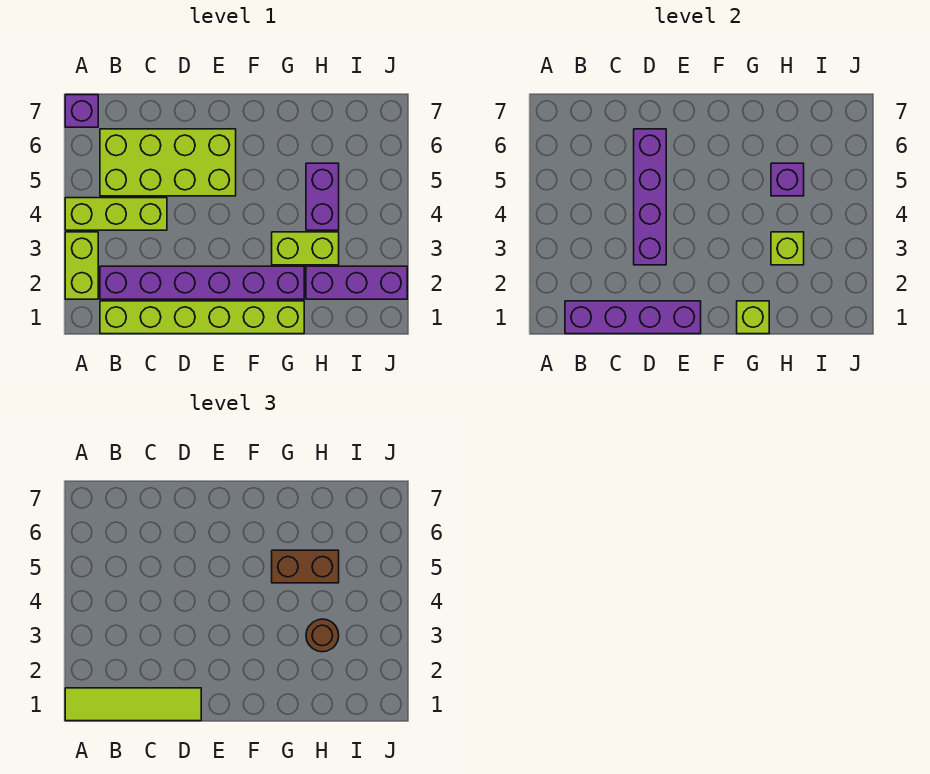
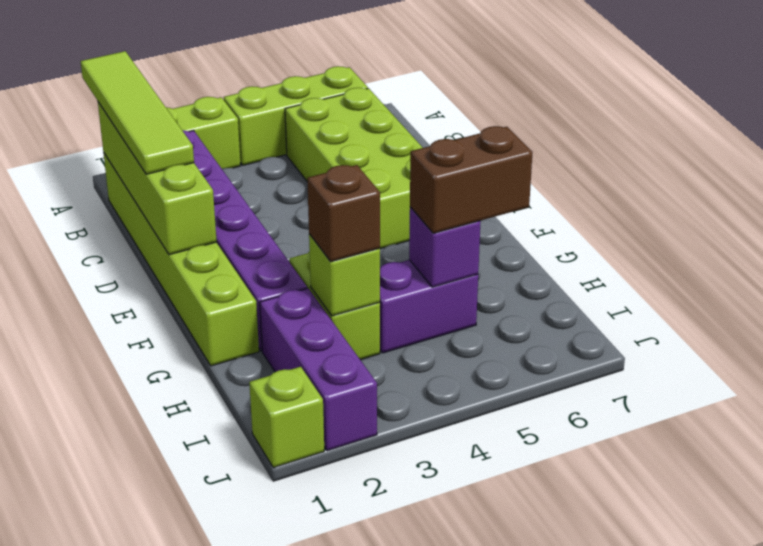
lime 1x3 brick [65,198,167,230] -> lime 1x3 brick turned to [224,66,368,165]
purple 1x1 brick [65,95,98,127] -> none
purple 1x4 brick [565,301,701,334] -> lime 1x4 brick [98,102,217,255]
purple 1x4 brick [634,129,666,265] -> none
lime 1x1 brick [737,301,769,334] -> lime 1x1 brick moved to [249,367,324,468]
brown 1x2 brick [272,550,339,583] -> brown 1x2 brick turned to [410,126,532,233]
brown 1x1 round brick [306,619,339,652] -> brown 1x1 brick [307,165,380,262]

